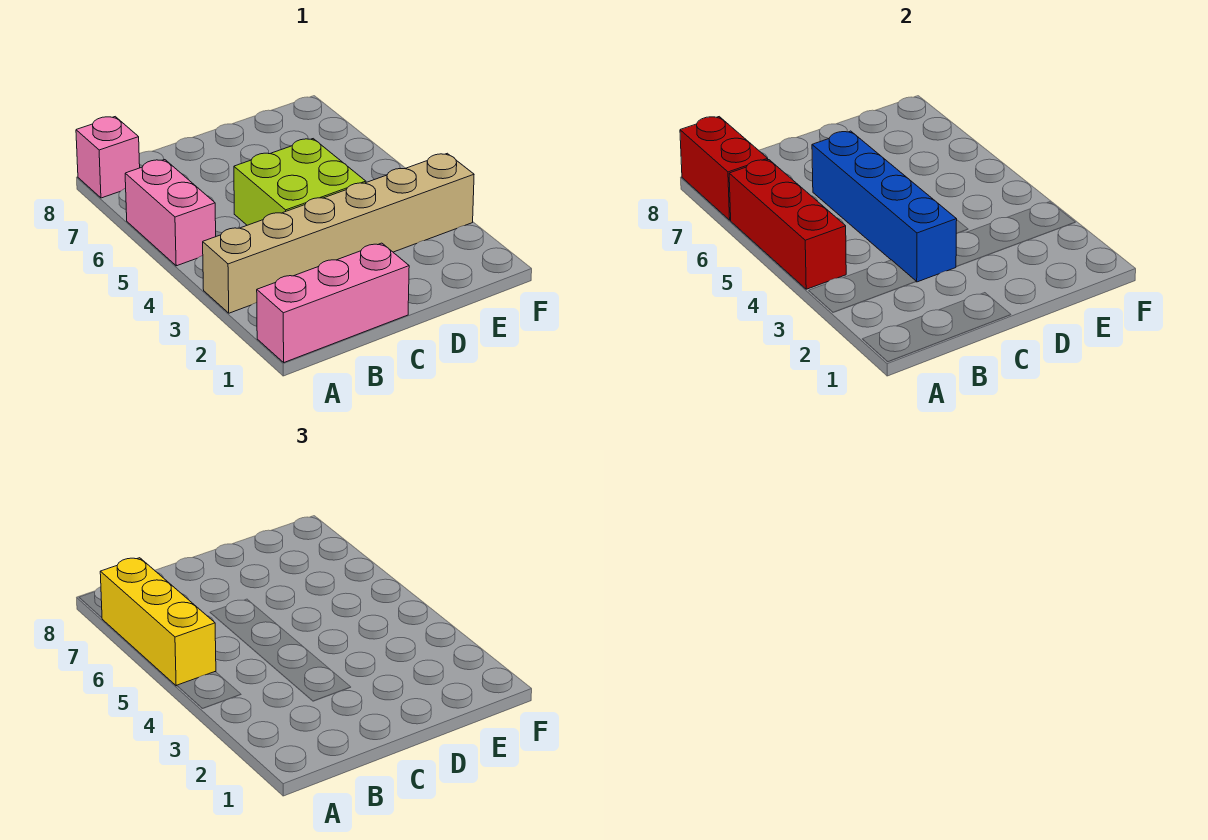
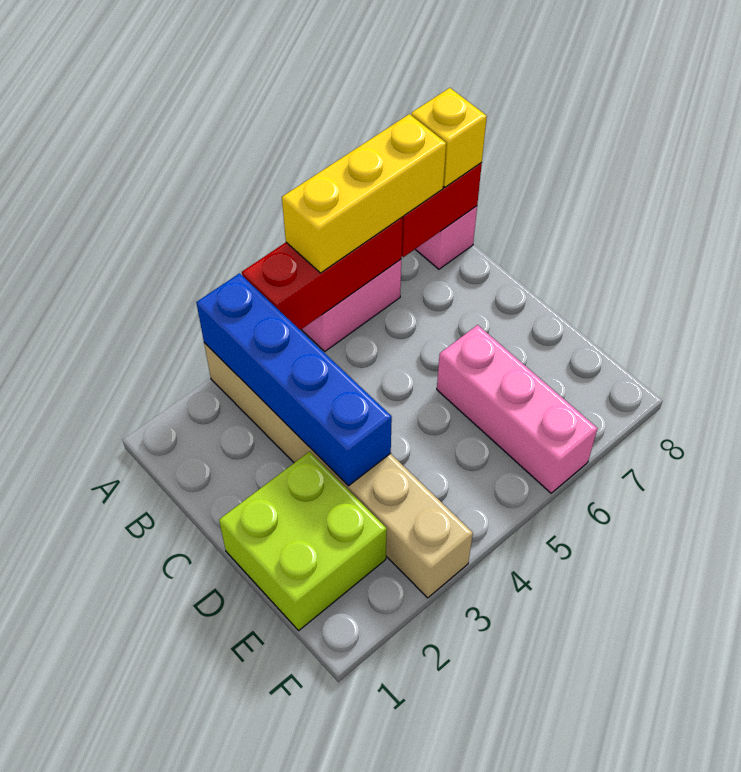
pink 1x3 brick [257,243,409,362] -> pink 1x3 brick moved to [437,325,598,493]
none -> yellow 1x1 brick [411,88,487,187]
blue 1x4 brick [812,131,957,282] -> blue 1x4 brick turned to [196,273,392,486]
lime 2x2 brick [234,139,366,225] -> lime 2x2 brick moved to [219,452,387,630]

